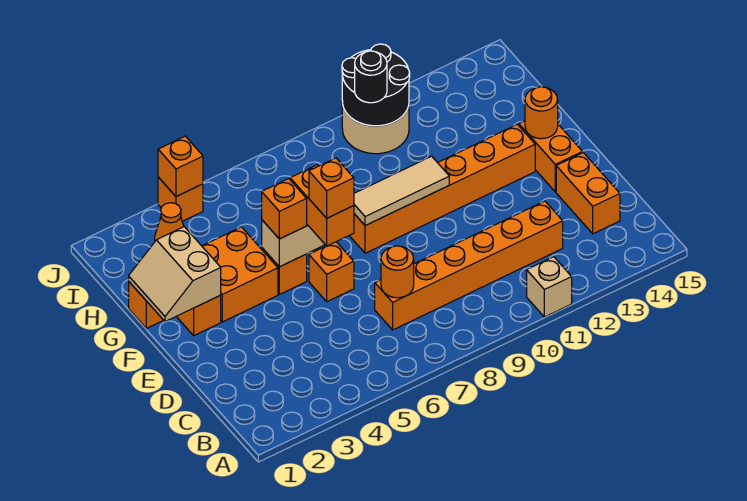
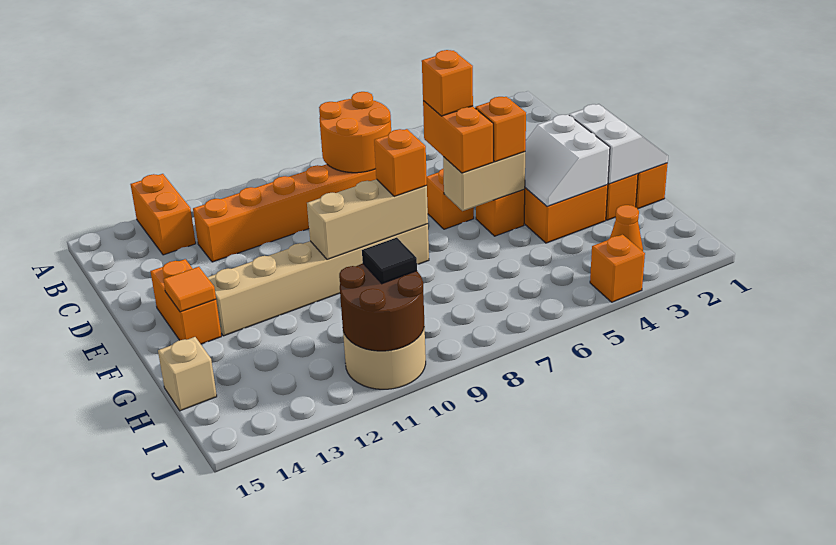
tan 1x1 brick [527,257,572,317] -> tan 1x1 brick moved to [158,337,217,411]
orange 1x1 round brick [381,246,414,298] -> orange 2x2 round brick [319,92,391,173]
orange 1x2 brick [556,153,620,234] -> orange 1x2 brick moved to [131,174,196,255]
tan 2x2 slope [129,227,221,322] -> white 2x2 slope [569,104,668,184]
none -> white 2x2 slope [525,115,610,207]
orange 1x6 brick [349,124,535,253] -> tan 1x6 brick [207,224,429,336]
tan 1x3 tile [354,156,449,226] -> tan 1x3 brick [307,179,428,260]
orange 1x1 round brick [525,87,558,139] -> orange 1x1 tile [163,267,216,312]
black 2x2 round brick [342,44,410,126] -> brown 2x2 round brick [339,264,424,351]
black 1x1 round brick [355,51,387,103] -> black 1x1 tile [362,238,417,284]
orange 1x1 brick [158,136,203,197] -> orange 1x1 brick moved to [374,129,427,196]

